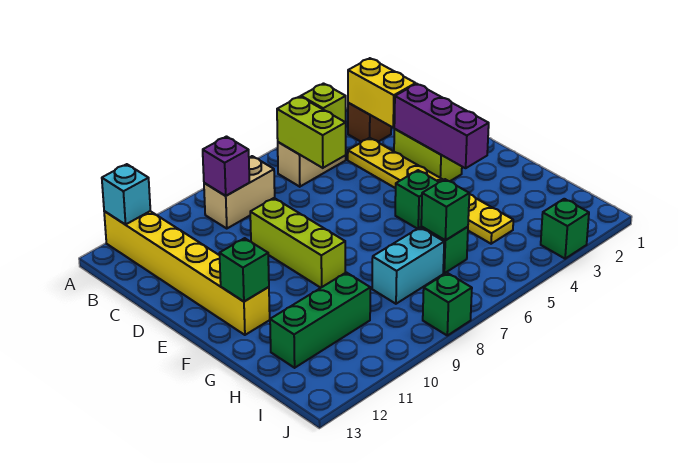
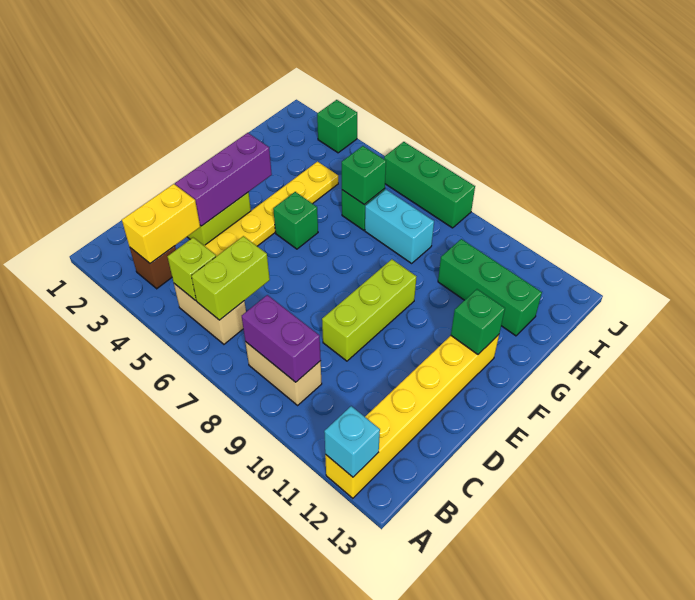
purple 1x1 brick [203,137,250,196] -> purple 1x2 brick [242,295,321,382]
green 1x1 brick [423,273,472,335] -> green 1x3 brick [384,142,475,228]

